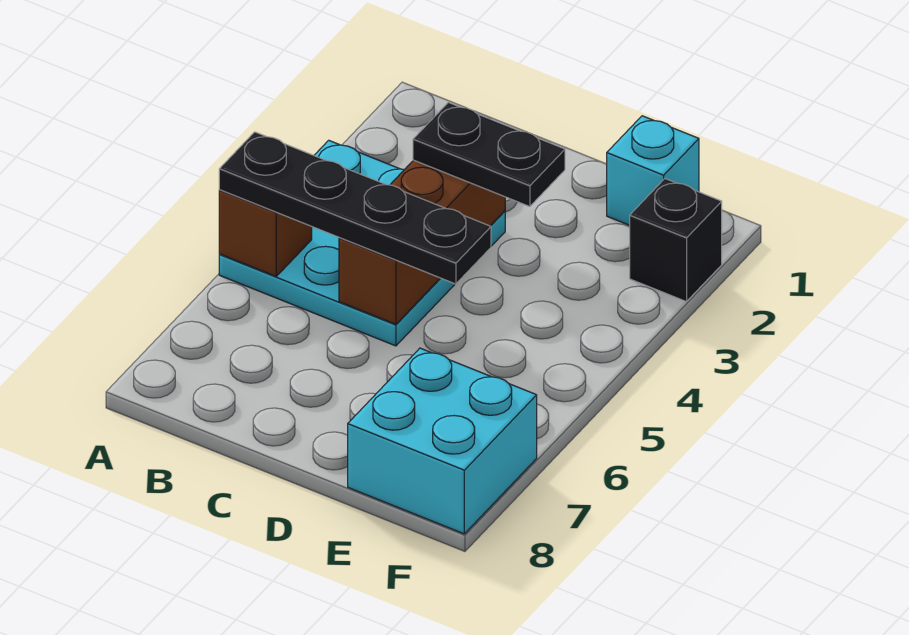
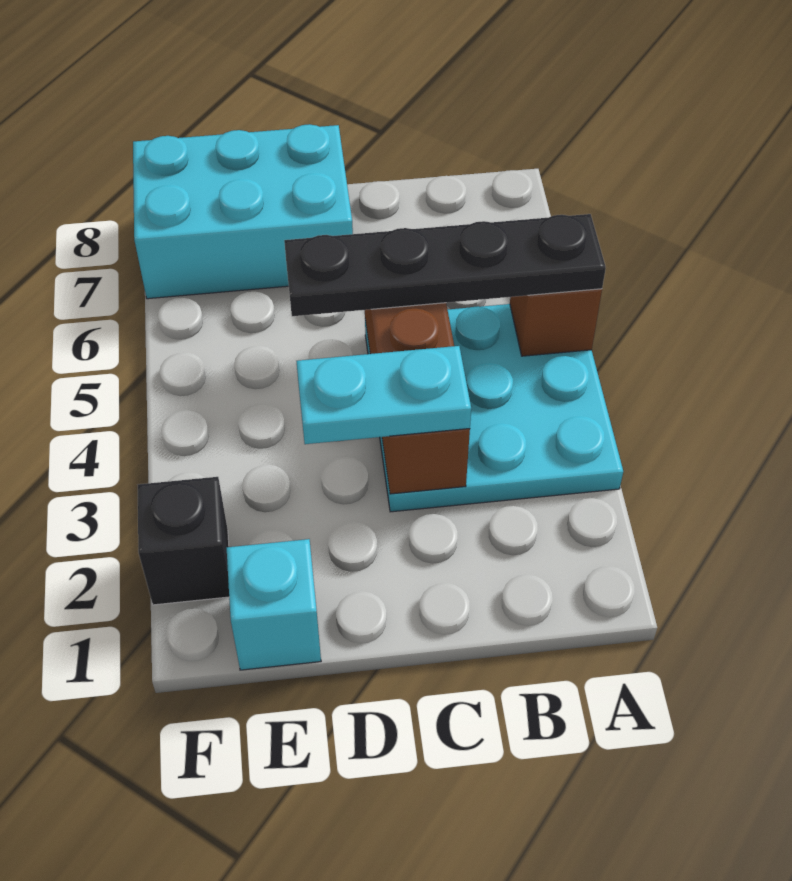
black 1x2 plate [413,102,565,207] -> cyan 1x2 plate [296,346,471,444]
cyan 2x2 brick [348,348,537,534] -> cyan 2x3 brick [133,124,353,299]

